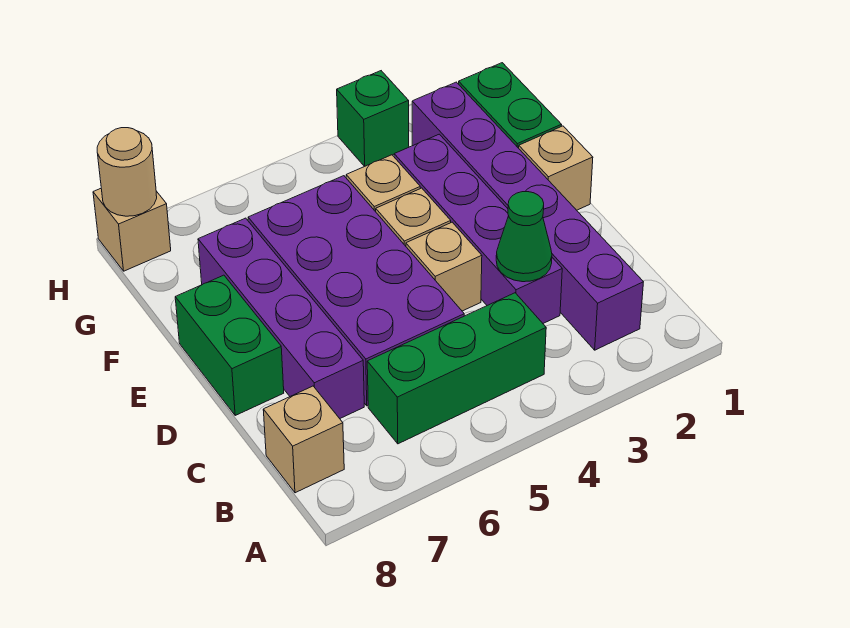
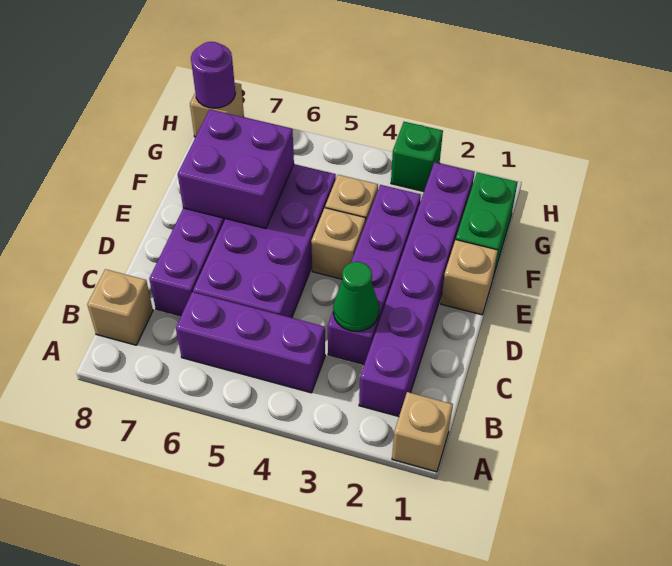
green 1x3 brick [367,293,546,444] -> purple 1x3 brick [176,292,325,393]
tan 1x1 brick [406,222,482,311] -> tan 1x1 brick moved to [392,392,453,472]
green 1x2 brick [175,275,284,415] -> none
none -> purple 2x2 brick [178,110,294,229]
tan 1x1 round brick [97,128,157,216] -> purple 1x1 round brick [191,42,235,108]

